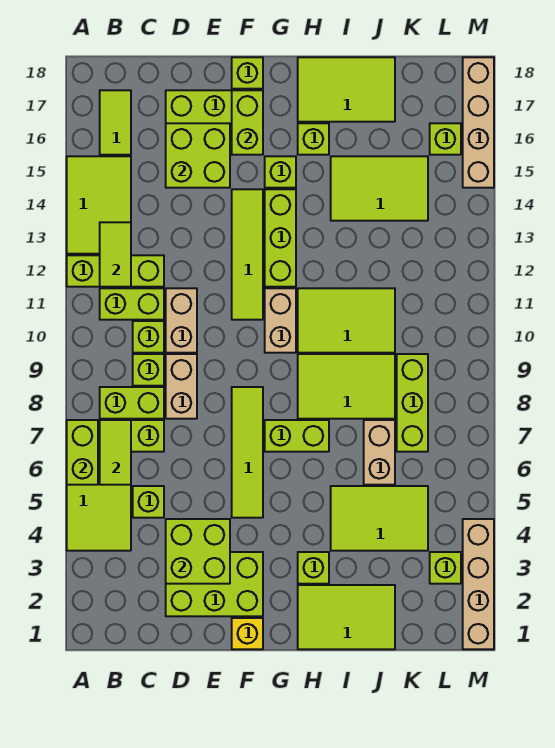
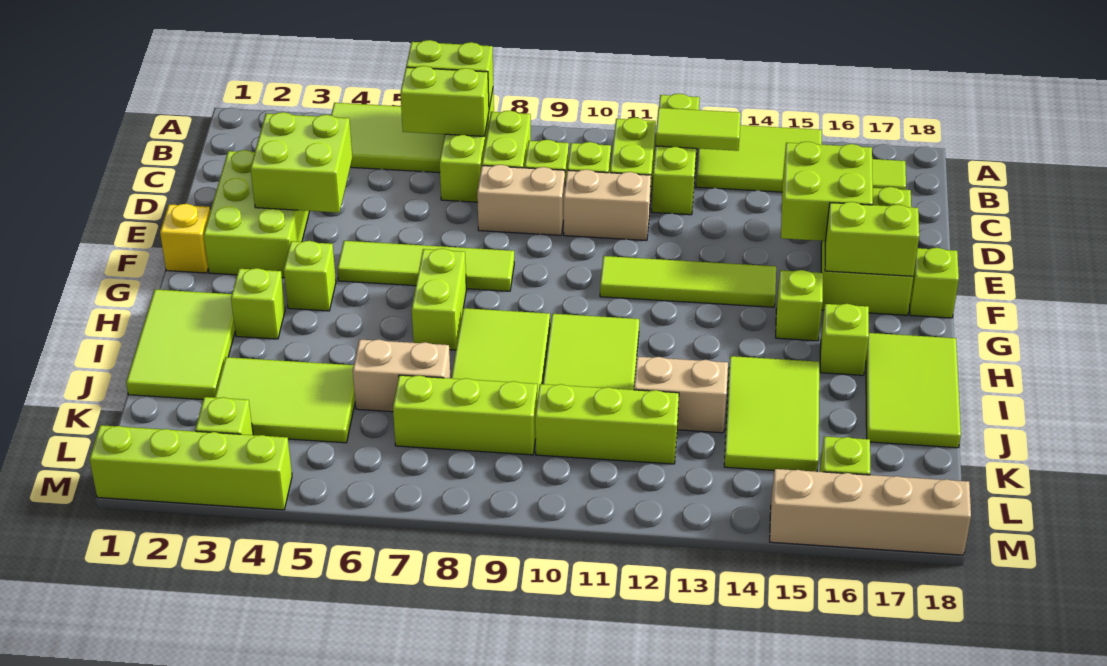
lime 1x2 tile [100,420,131,485] -> lime 1x2 brick [401,66,489,136]
lime 1x1 brick [133,486,164,518] -> lime 1x1 brick moved to [284,241,336,311]
tan 1x2 brick [265,288,296,353] -> tan 1x2 brick moved to [634,357,728,433]
lime 1x3 brick [265,189,296,287] -> lime 1x3 brick moved to [535,384,679,464]
lime 2x3 tile [331,486,428,551] -> lime 2x3 tile turned to [215,357,355,443]
tan 1x4 brick [463,519,494,649] -> lime 1x4 brick [89,425,292,510]

